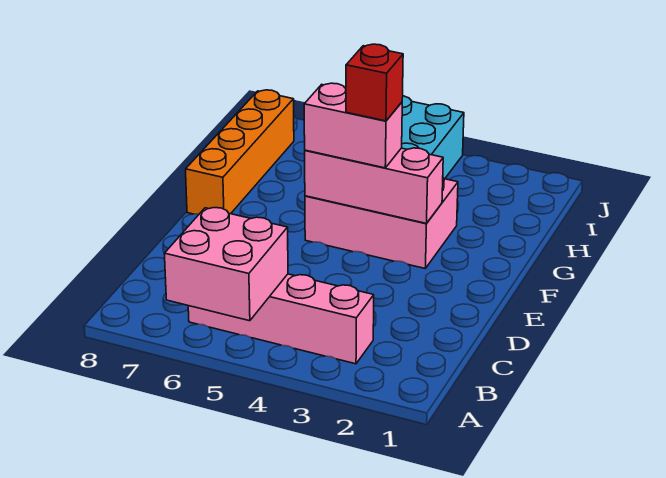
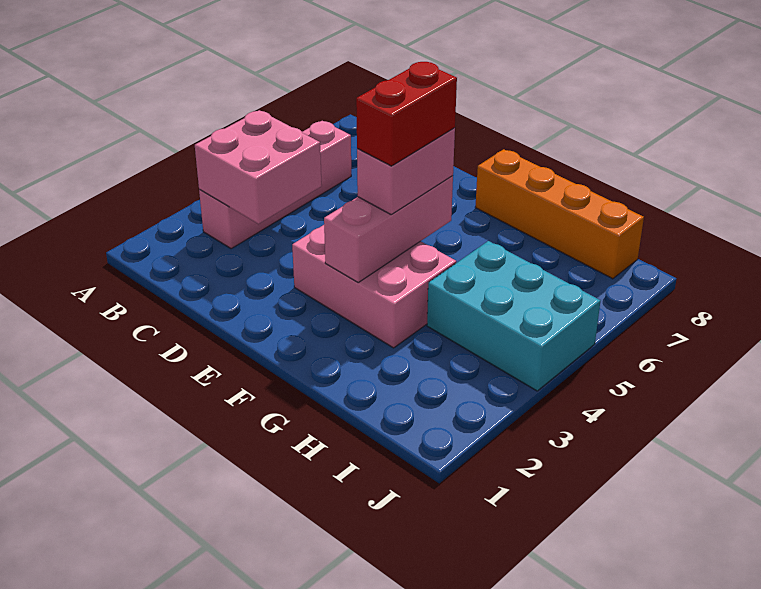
pink 2x2 brick [164,208,288,321] -> pink 2x2 brick moved to [195,110,322,224]
pink 2x3 brick [305,178,458,268] -> pink 2x3 brick turned to [292,225,456,348]
red 1x1 brick [346,44,403,121] -> red 1x2 brick [356,62,457,166]

